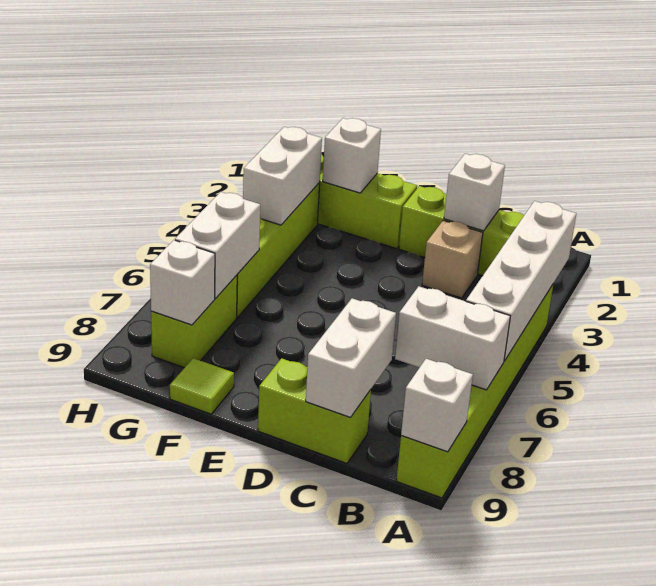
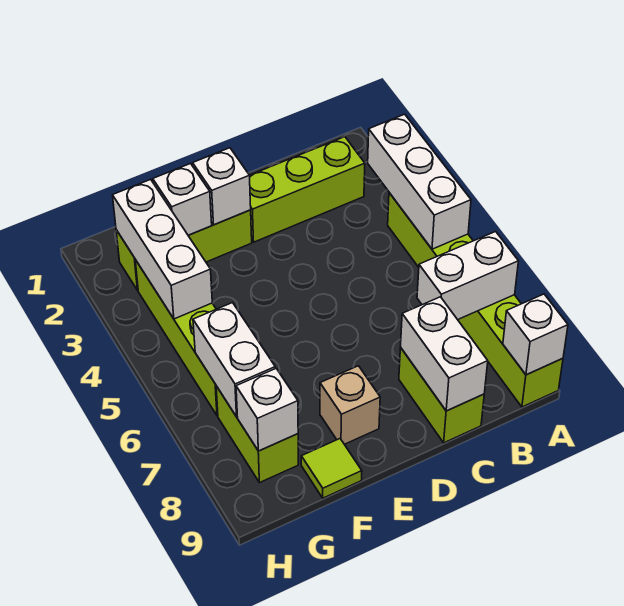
white 1x4 brick [466,201,576,361] -> white 1x3 brick [368,114,471,249]
white 1x1 brick [444,154,505,231] -> white 1x1 brick moved to [193,148,251,225]
tan 1x1 brick [422,220,483,298] -> tan 1x1 brick moved to [320,366,380,444]
lime 1x2 brick [258,358,371,463] -> lime 1x2 brick turned to [399,348,484,443]
white 1x2 brick [243,127,322,225] -> white 1x3 brick [113,179,212,319]

